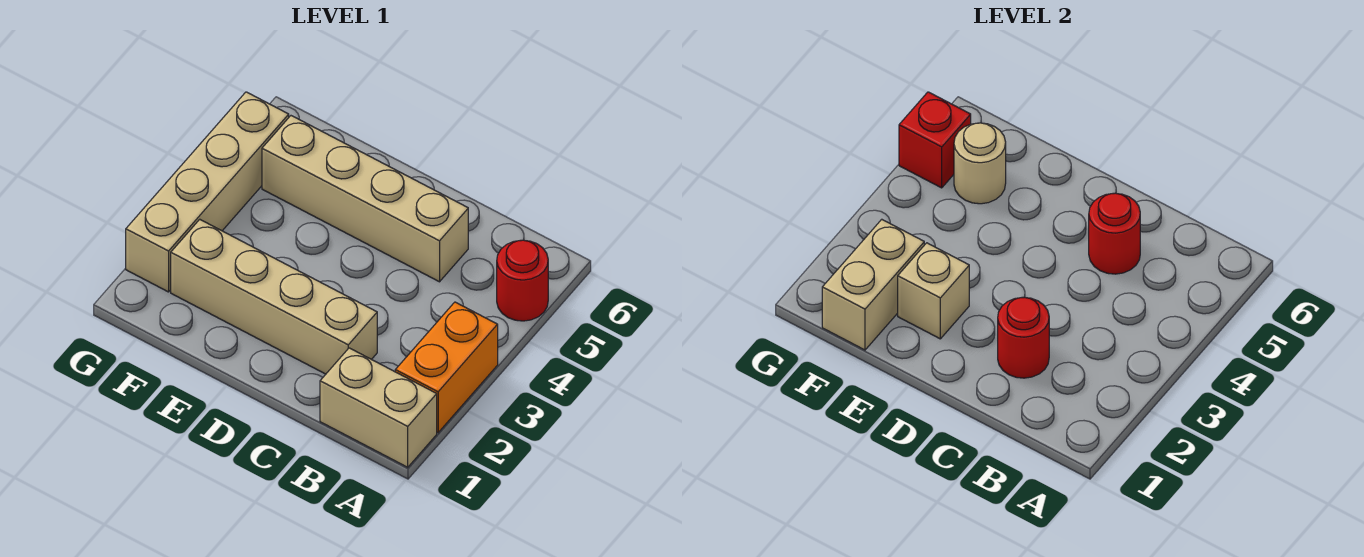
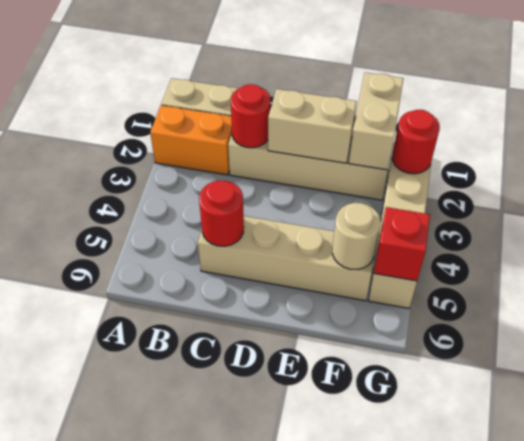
orange 1x2 brick [395,302,498,433] -> orange 1x2 brick turned to [150,105,232,175]
red 1x1 round brick [497,240,548,321] -> red 1x1 round brick moved to [392,110,440,174]
tan 1x1 brick [898,243,969,339] -> tan 1x2 brick [268,89,357,163]

